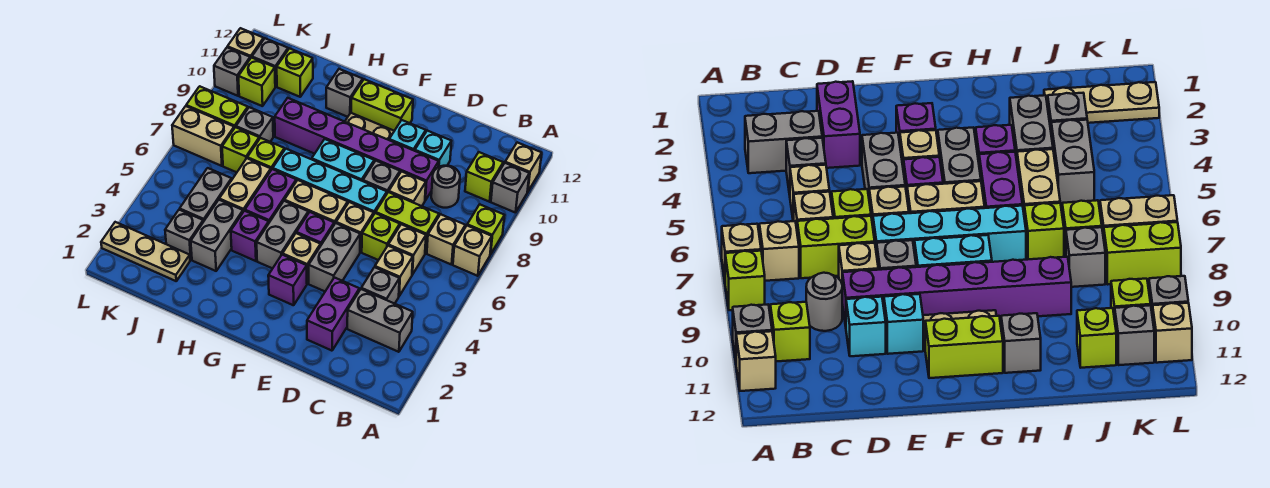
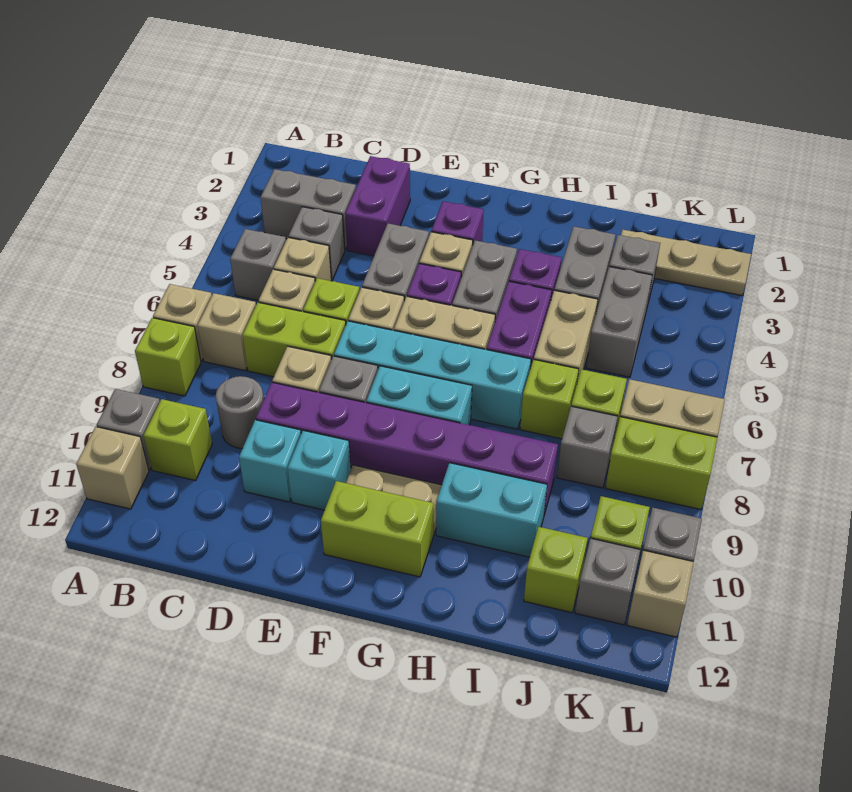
none -> cyan 1x2 brick [436,463,547,557]
grey 1x1 brick [326,69,363,117] -> grey 1x1 brick moved to [230,229,286,300]

